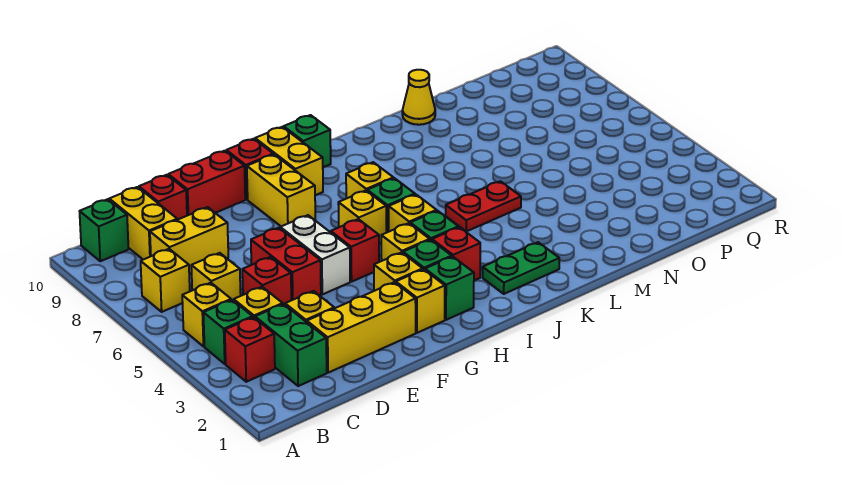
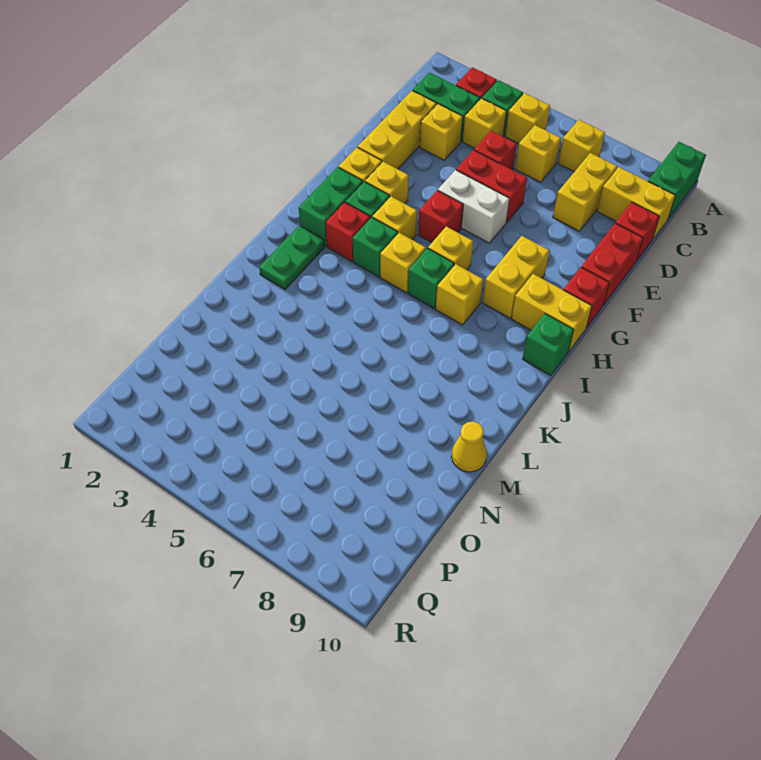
green 1x1 brick [80,199,129,261] -> green 1x2 brick [648,142,706,219]
yellow 1x2 brick [247,155,315,226] -> yellow 1x2 brick turned to [483,236,549,318]
green 1x1 brick [425,257,474,320] -> green 1x2 brick [299,167,363,246]
red 1x2 plate [446,181,521,231] -> none

